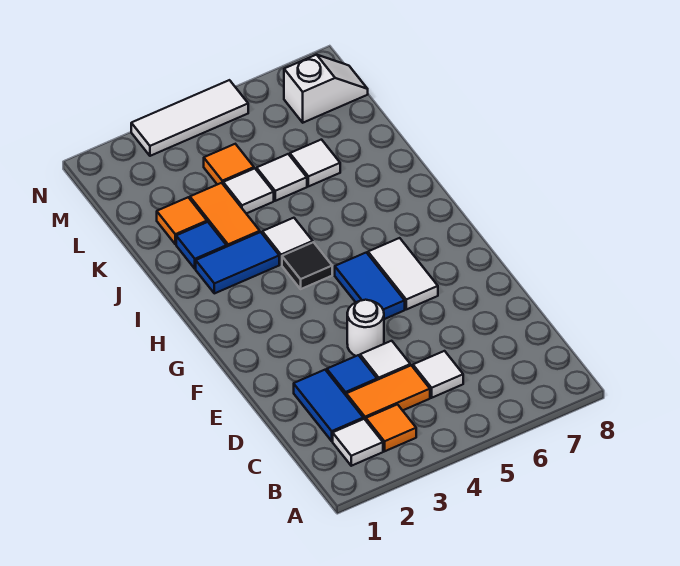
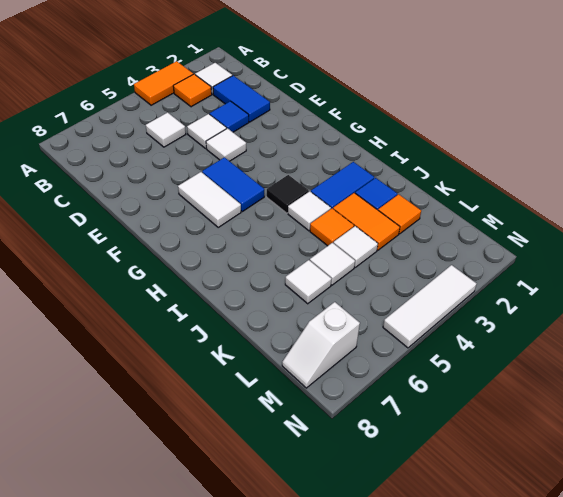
orange 1x2 tile [346,365,430,420] -> orange 1x2 tile moved to [134,61,193,105]
white 1x1 round brick [347,300,384,356] -> white 1x1 tile [206,128,246,161]
orange 1x1 tile [204,144,254,185] -> orange 1x1 tile moved to [310,208,354,246]

